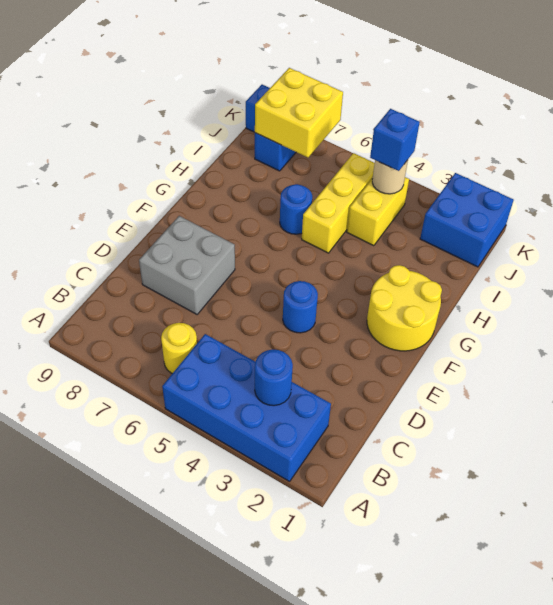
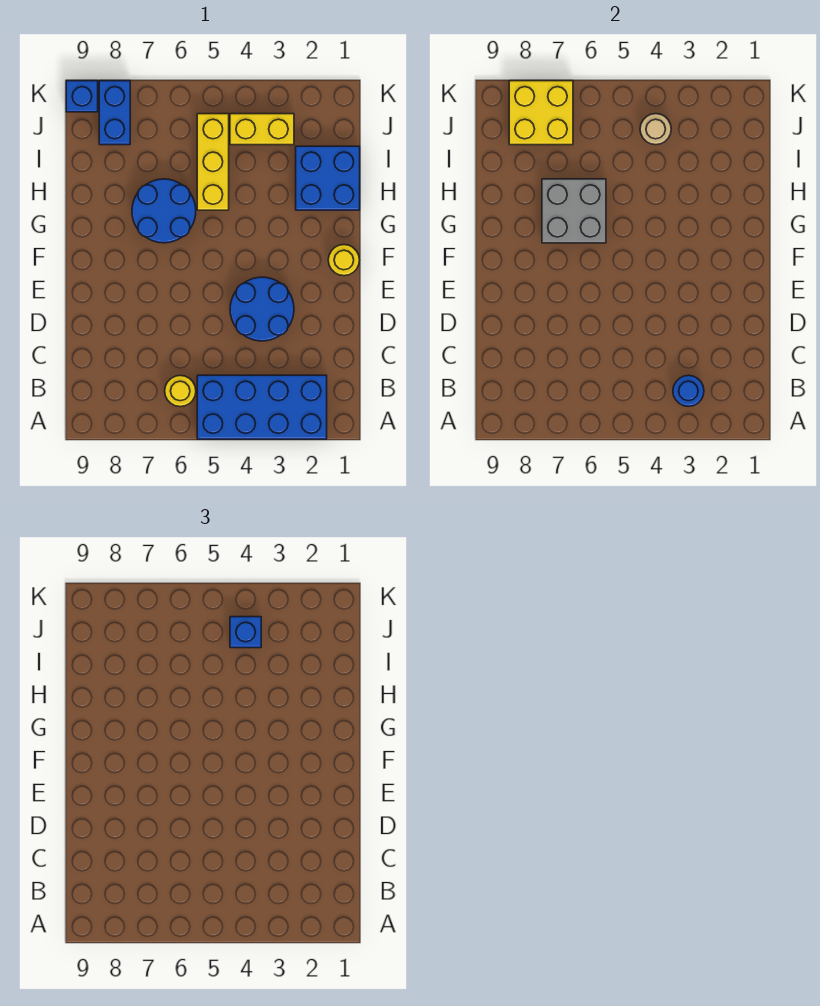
grey 2x2 brick [139,216,235,314] -> grey 2x2 brick moved to [542,179,606,243]
blue 1x1 round brick [283,281,318,333] -> blue 2x2 round brick [230,277,294,341]
yellow 2x2 round brick [367,265,442,351] -> yellow 1x1 round brick [328,245,359,276]
blue 1x1 round brick [280,184,312,234] -> blue 2x2 round brick [132,179,196,243]
yellow 1x2 brick [347,177,409,246] -> yellow 1x2 brick turned to [230,114,294,145]
blue 2x2 brick [420,173,513,267] -> blue 2x2 brick moved to [296,146,360,210]

